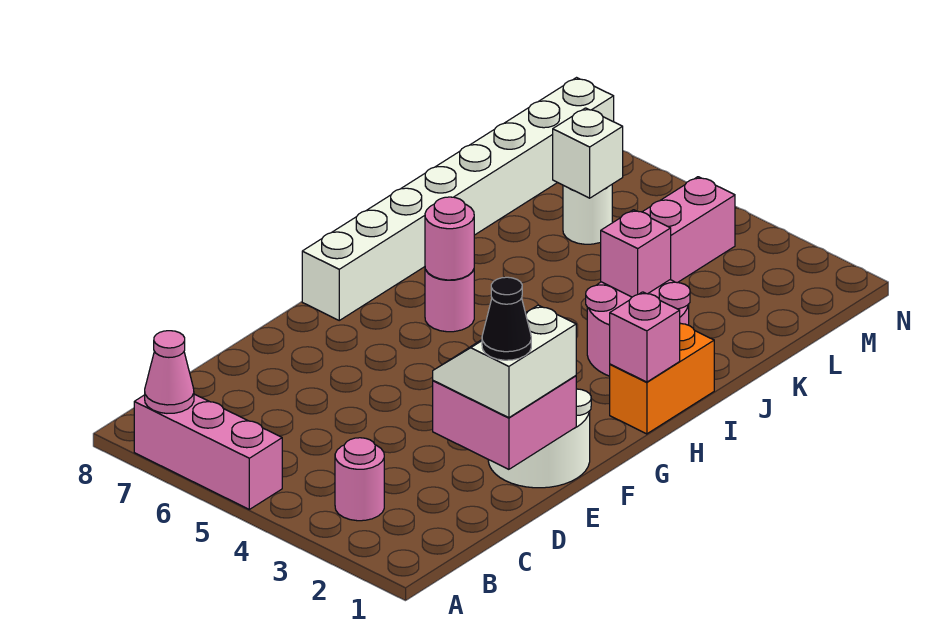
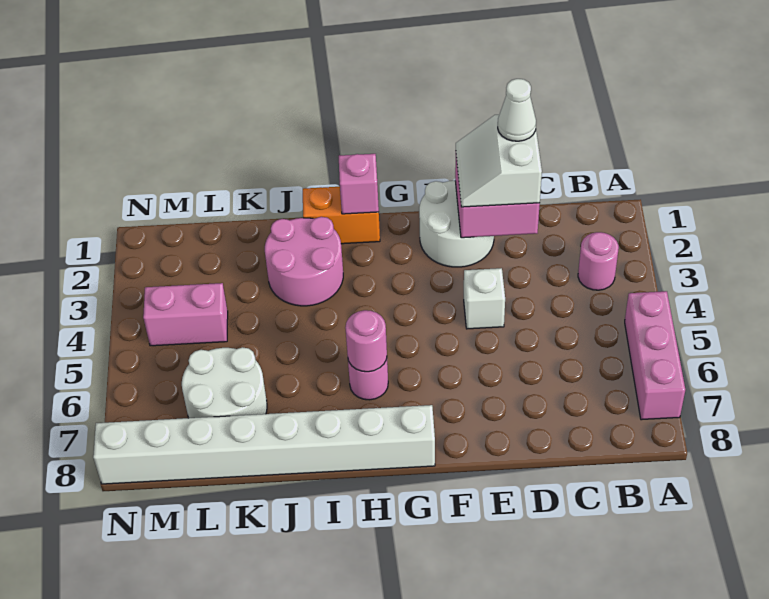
pink 1x1 cone [145,331,194,413] -> none
white 2x2 slope [433,305,576,418] -> white 2x2 slope turned to [456,115,542,207]
black 1x1 cone [482,277,531,360] -> white 1x1 cone [498,79,536,141]
pink 1x1 brick [601,210,671,297] -> none
white 1x1 round brick [563,185,612,244] -> white 2x2 round brick [182,347,267,418]
white 1x1 brick [553,108,623,198] -> white 1x1 brick moved to [464,268,505,329]

